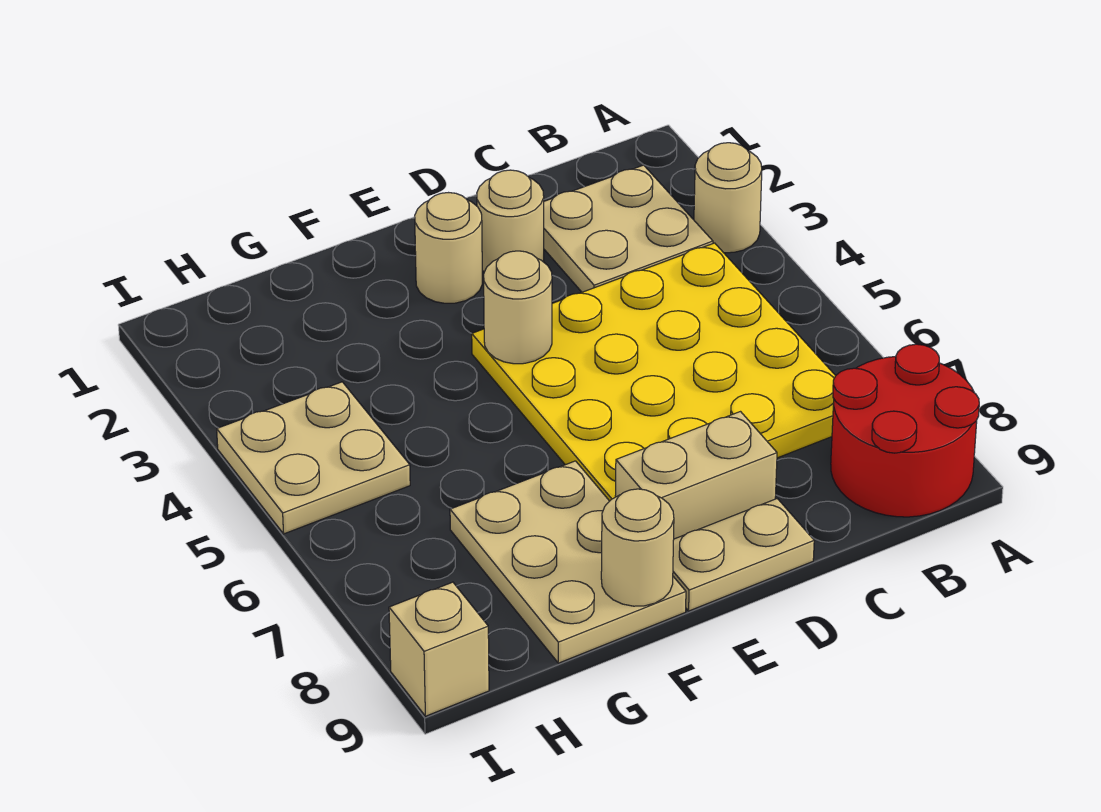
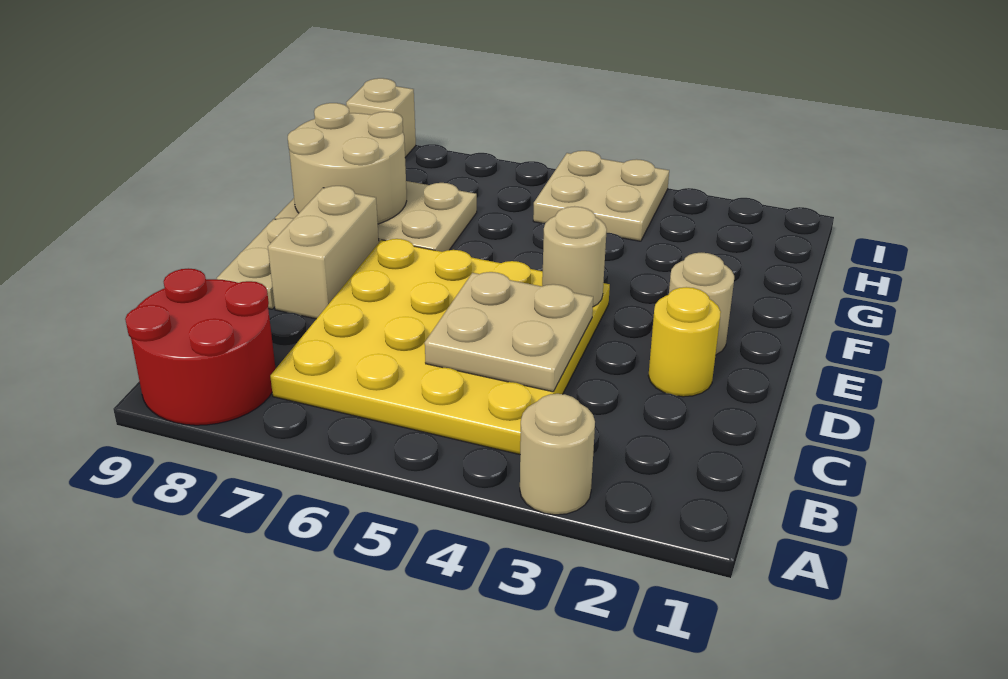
tan 2x2 plate [544,165,713,292] -> tan 2x2 plate moved to [425,272,593,392]
tan 1x1 round brick [477,170,544,272] -> yellow 1x1 round brick [648,287,721,397]
tan 1x1 round brick [601,489,674,606] -> tan 2x2 round brick [288,103,407,224]

